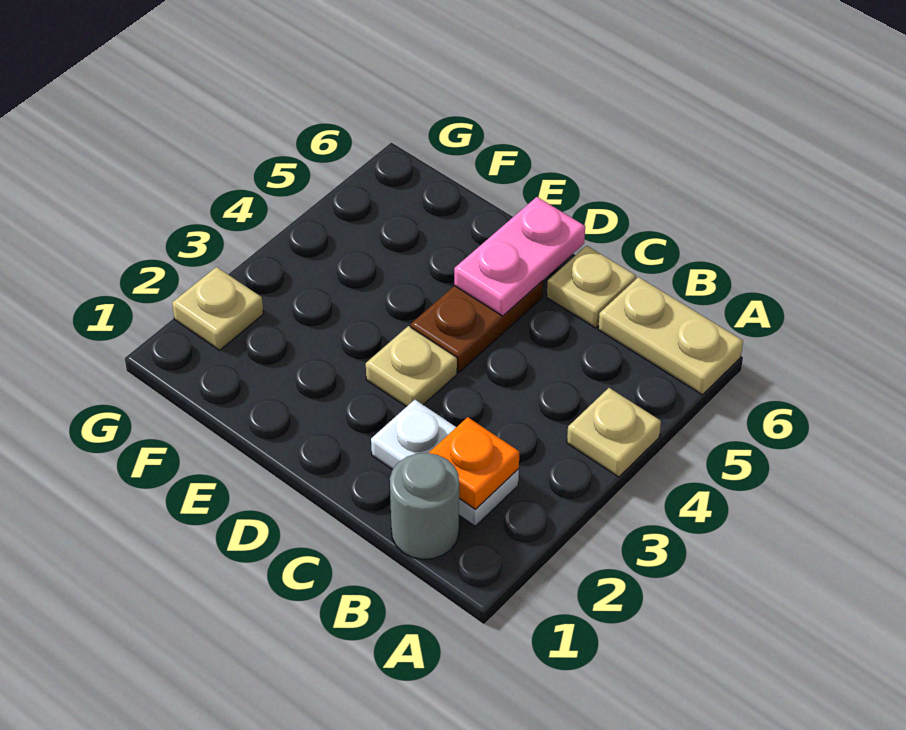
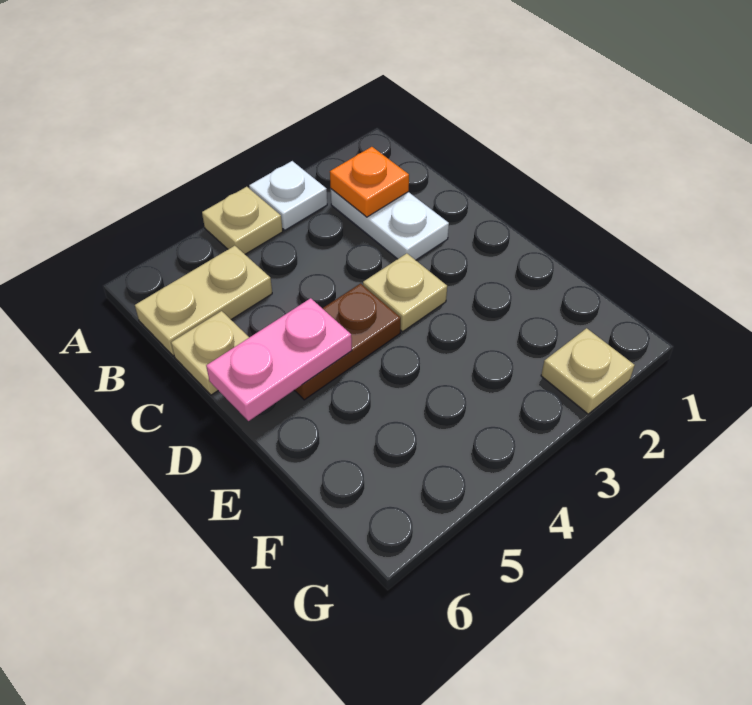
none -> white 1x1 plate [249,161,327,230]
tan 1x2 plate [598,277,743,395] -> tan 1x2 plate turned to [135,246,272,356]
grey 1x1 round brick [390,453,459,559] -> none

